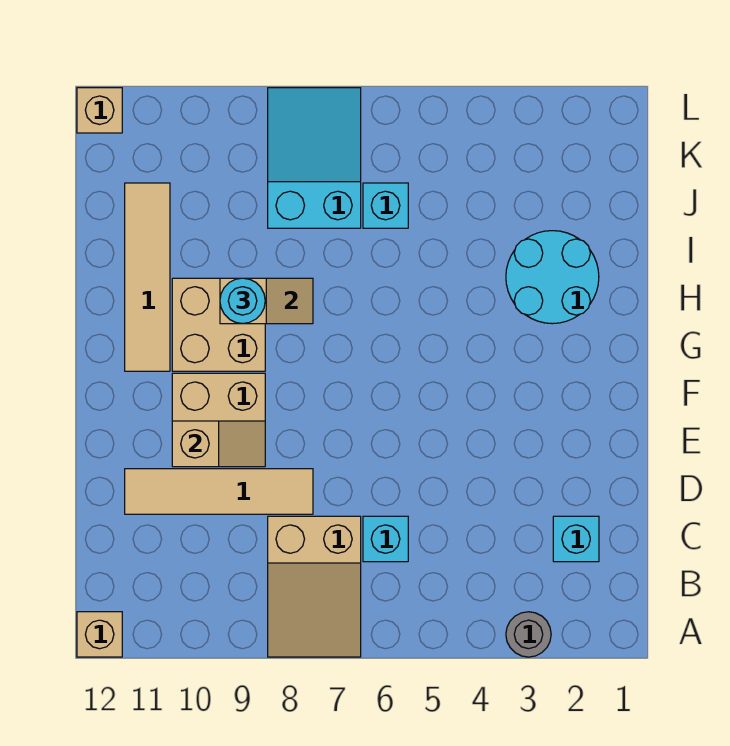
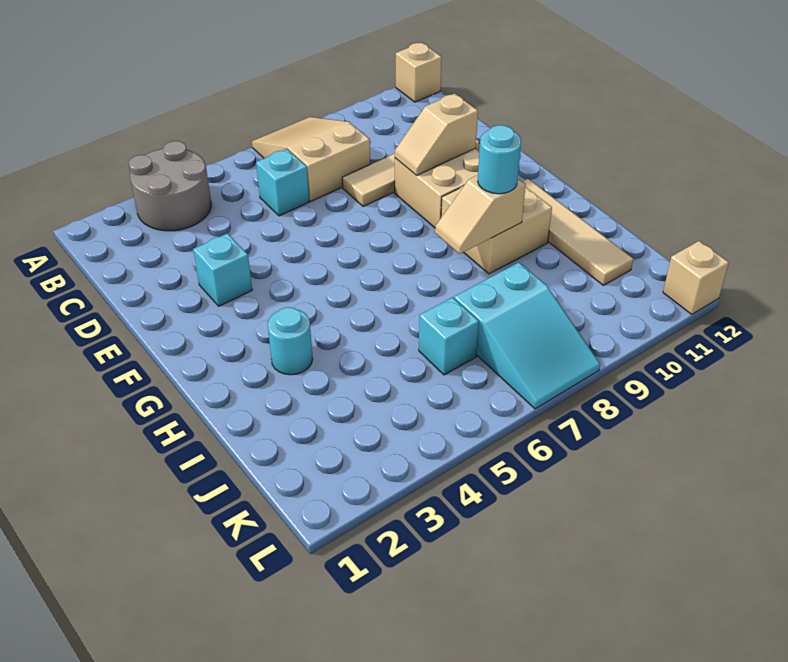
grey 1x1 round brick [506,612,551,657] -> grey 2x2 round brick [128,141,211,231]
cyan 1x1 brick [553,516,599,562] -> cyan 1x1 brick moved to [193,233,252,306]
cyan 2x2 round brick [506,231,599,324] -> cyan 1x1 round brick [268,307,313,375]

